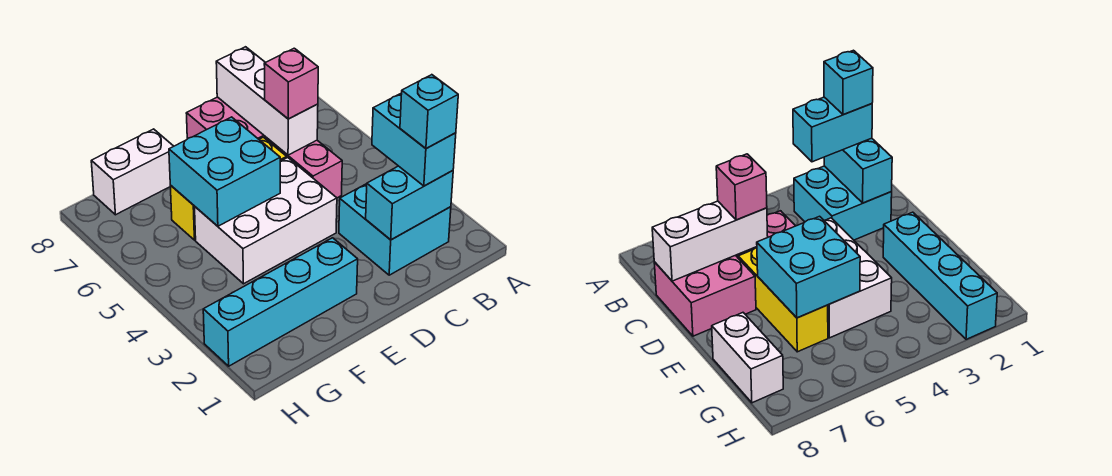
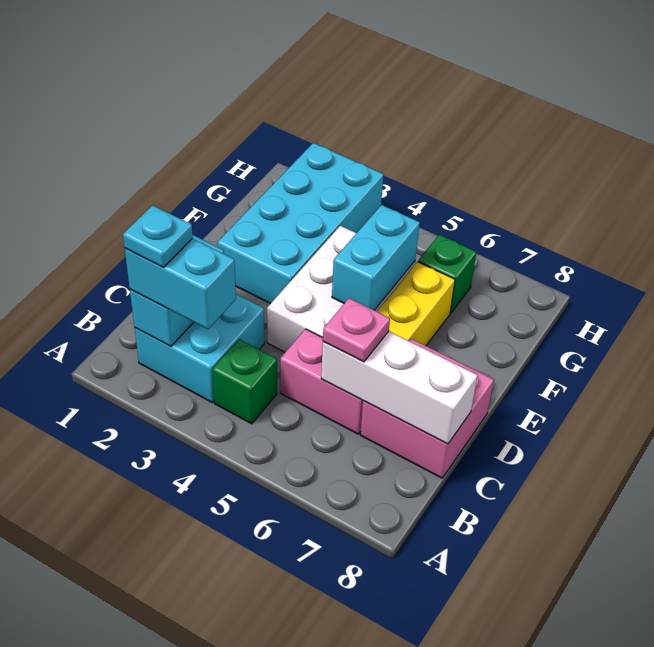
cyan 1x1 brick [400,75,458,149] -> cyan 1x1 plate [123,205,193,267]
none -> green 1x1 brick [213,339,277,424]
pink 1x1 brick [264,48,318,119] -> pink 1x1 plate [323,298,390,362]
cyan 1x4 brick [203,238,358,366] -> cyan 2x4 brick [217,143,384,304]
cyan 2x2 brick [169,117,280,226] -> cyan 1x2 brick [332,205,420,310]
white 1x2 brick [91,129,174,215] -> none
none -> green 1x1 brick [418,235,477,313]

